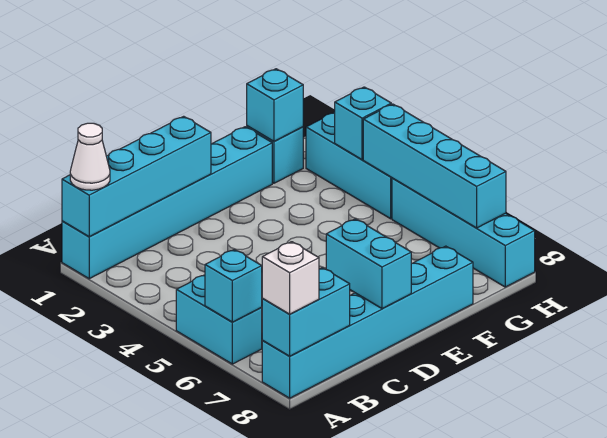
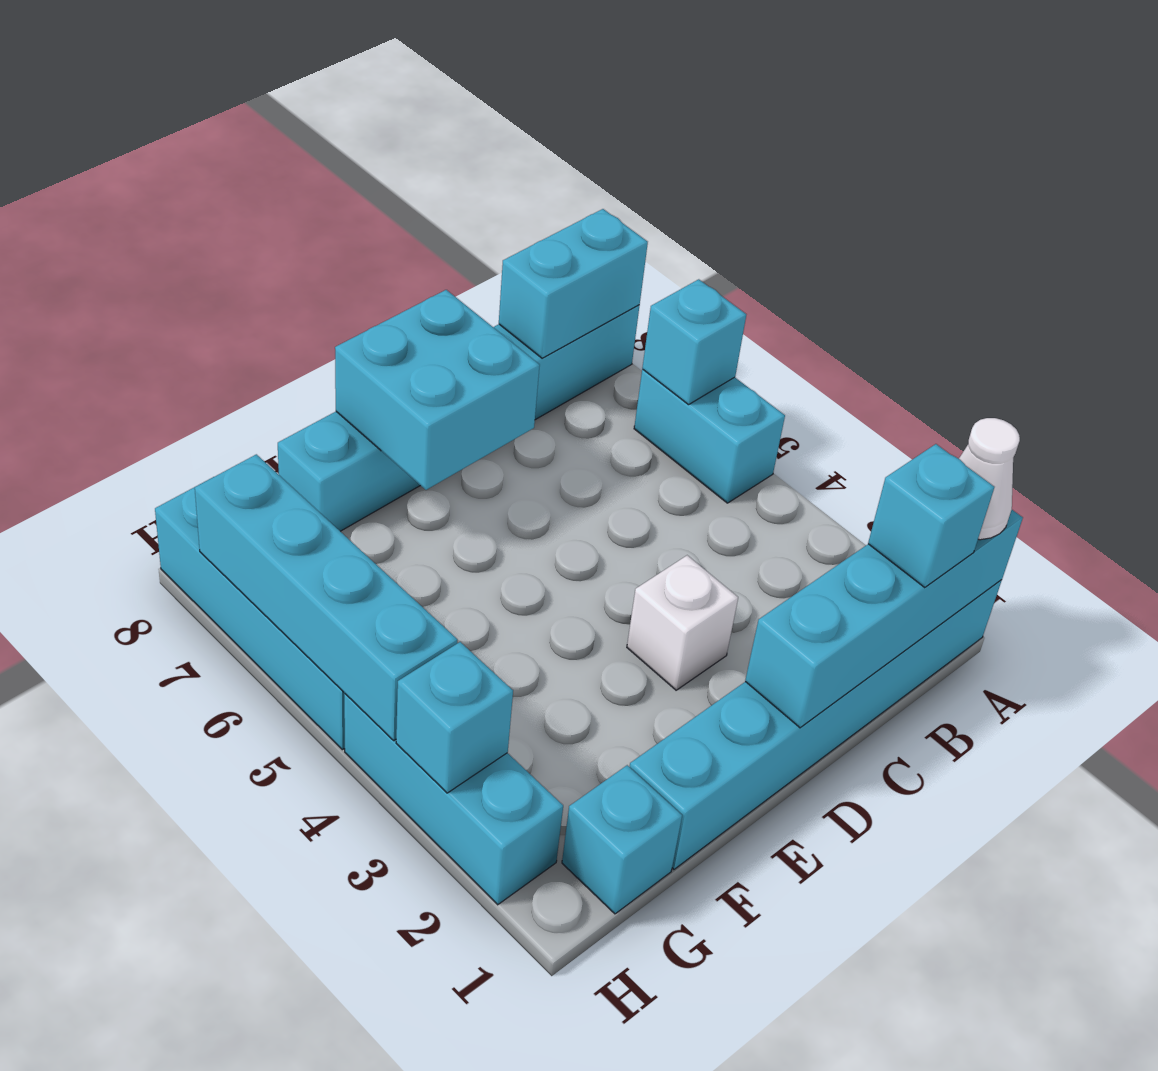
white 1x1 brick [262,242,319,314] -> white 1x1 brick moved to [627,555,738,690]
cyan 1x2 brick [326,219,411,309] -> cyan 2x2 brick [335,290,540,490]
cyan 1x1 brick [247,69,303,141] -> cyan 1x1 brick moved to [868,444,994,588]

